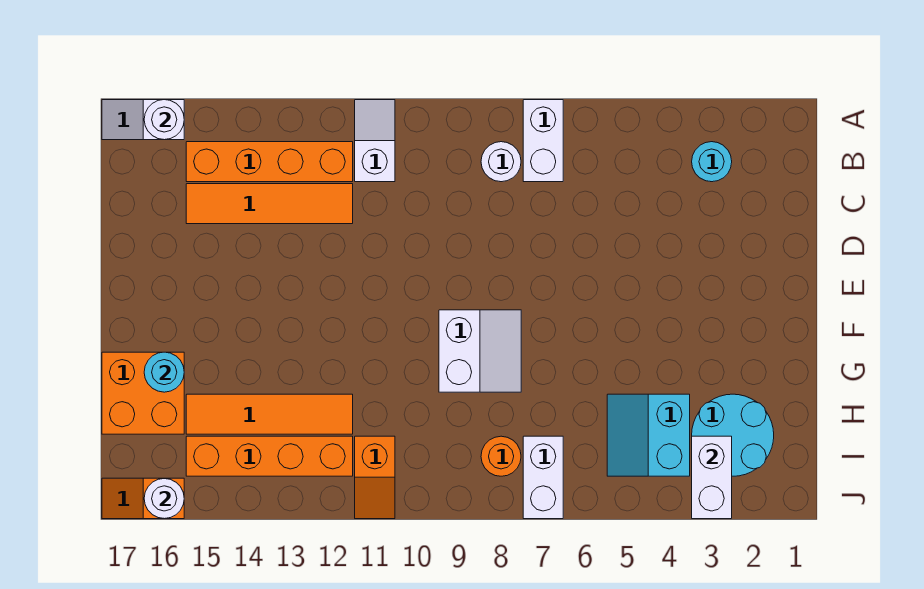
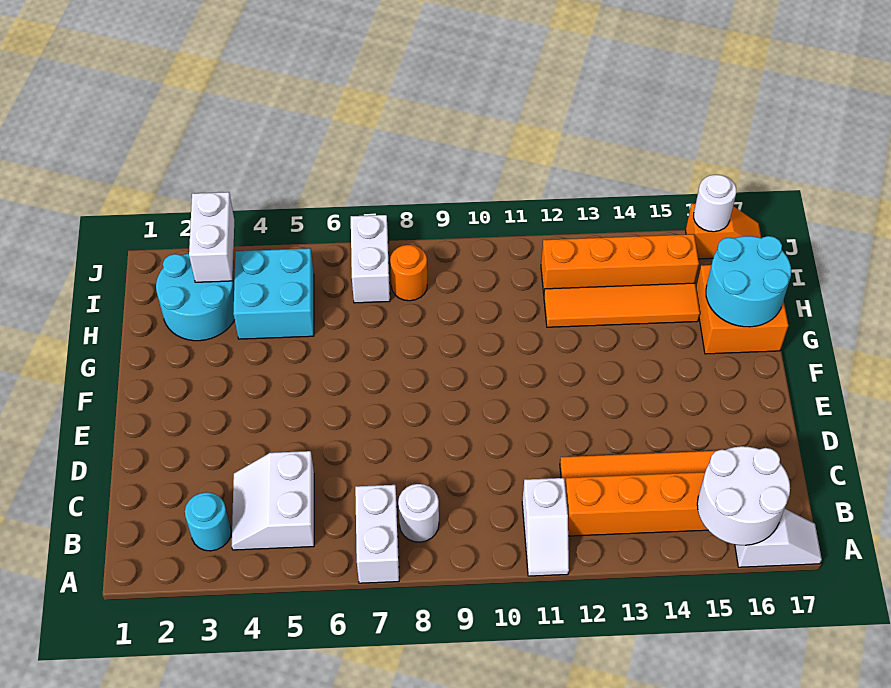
white 1x1 round brick [144,100,184,140] -> white 2x2 round brick [697,446,790,545]
white 2x2 slope [439,310,521,392] -> white 2x2 slope moved to [232,451,314,550]
cyan 1x1 round brick [144,352,184,392] -> cyan 2x2 round brick [706,236,791,327]
cyan 2x2 slope [607,394,690,476] -> cyan 2x2 brick [233,248,314,339]
orange 1x2 slope [355,436,395,519] -> none

